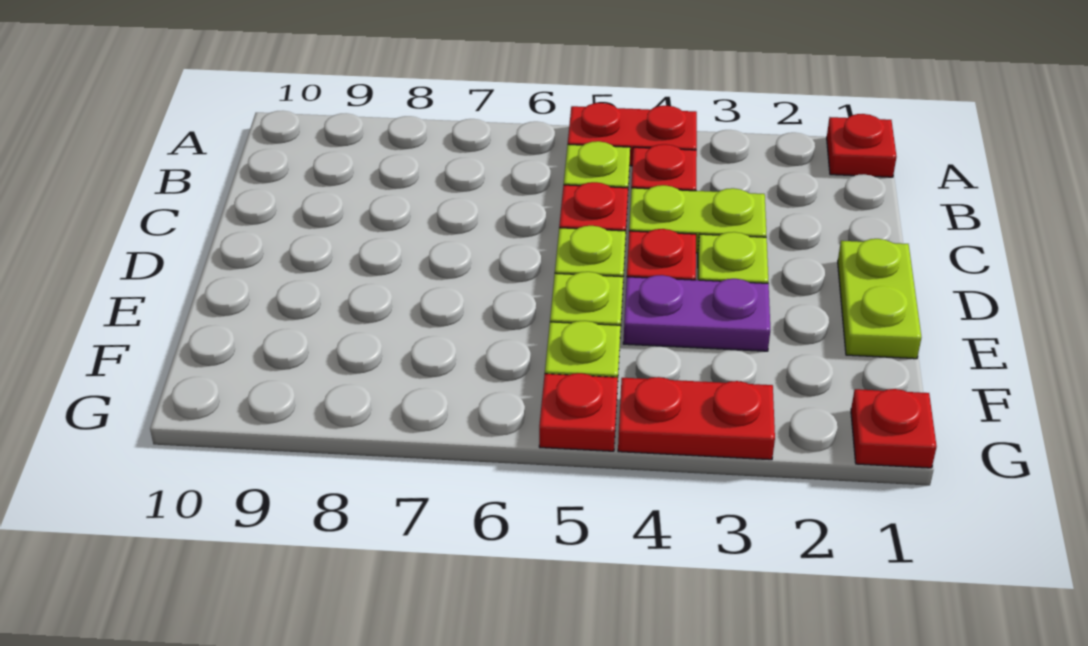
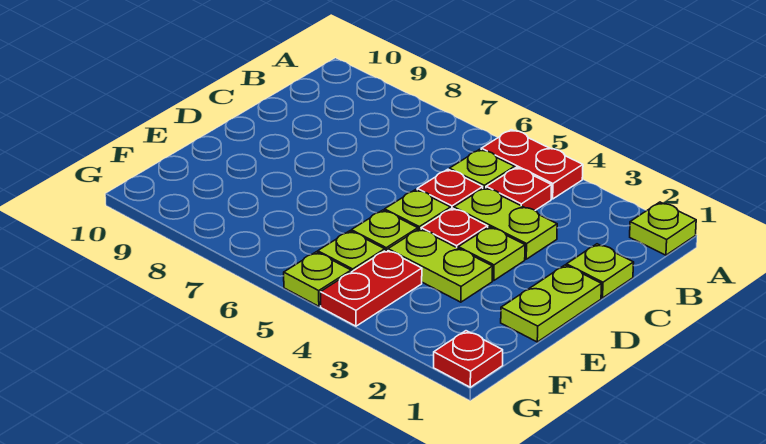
red 1x1 plate [827,114,896,177] -> lime 1x1 plate [630,202,696,255]
none -> lime 1x1 plate [566,244,634,298]
purple 1x2 plate [623,275,770,351] -> lime 1x2 plate [388,229,493,302]
red 1x2 plate [618,377,775,460] -> red 1x2 plate turned to [321,250,422,326]
red 1x1 plate [539,373,618,451] -> lime 1x1 plate [284,252,351,306]

